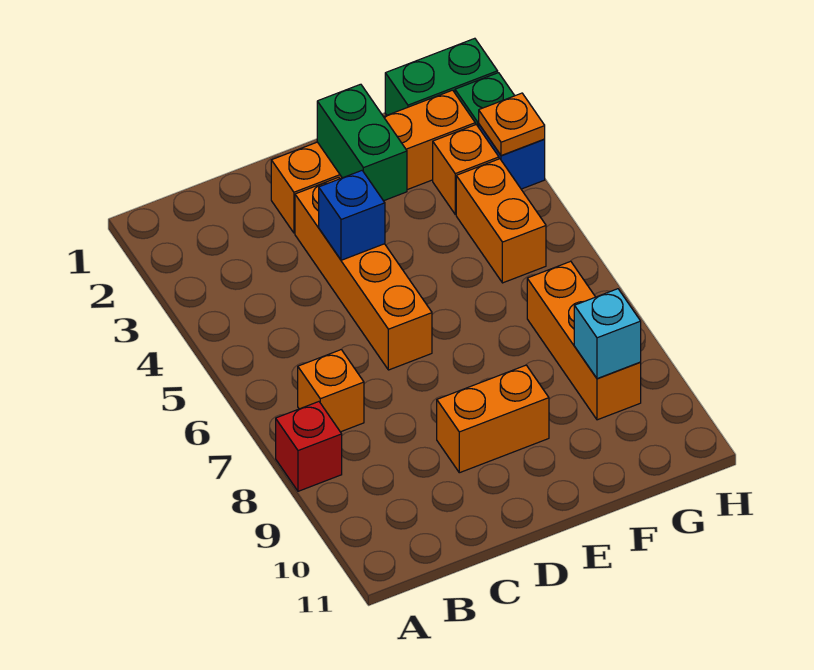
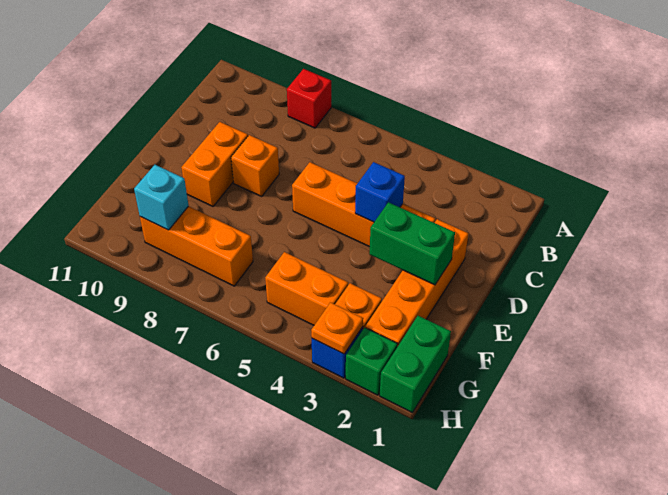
orange 1x1 brick [298,350,364,432] -> orange 1x1 brick moved to [231,135,279,196]

